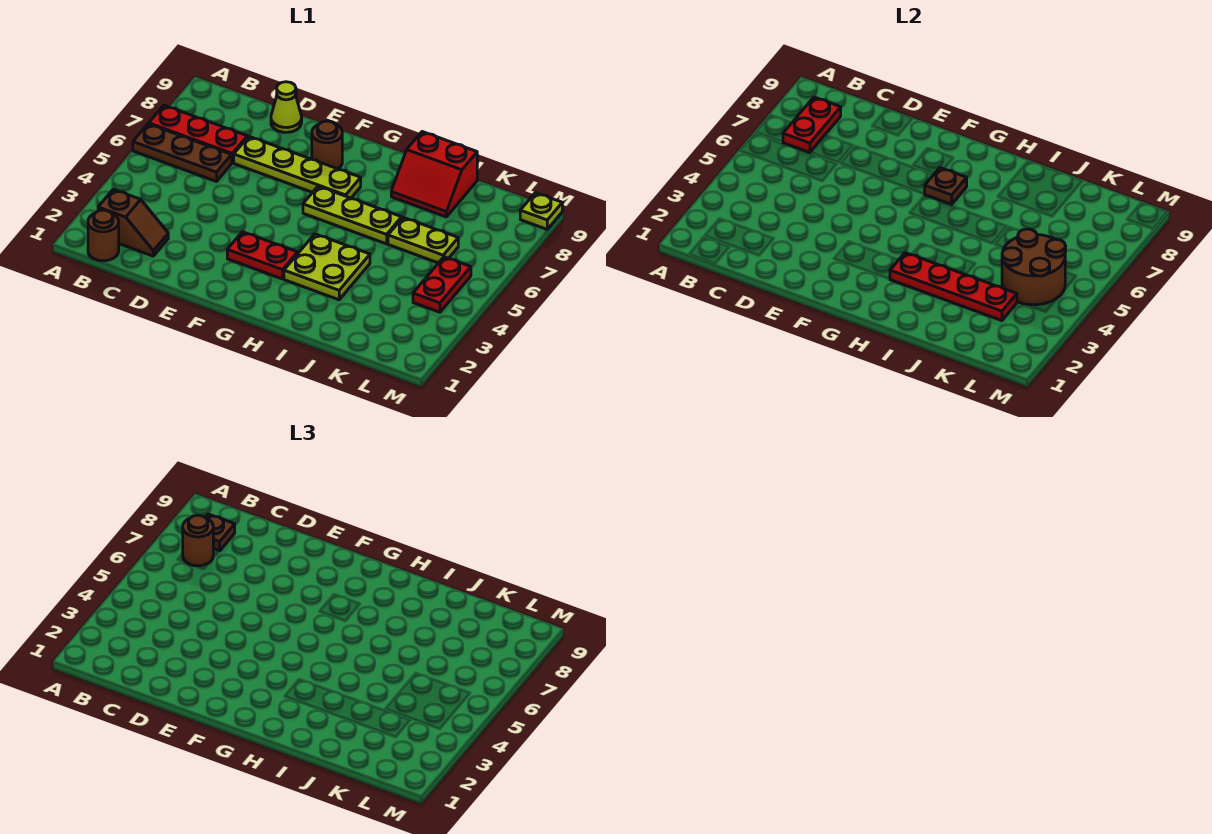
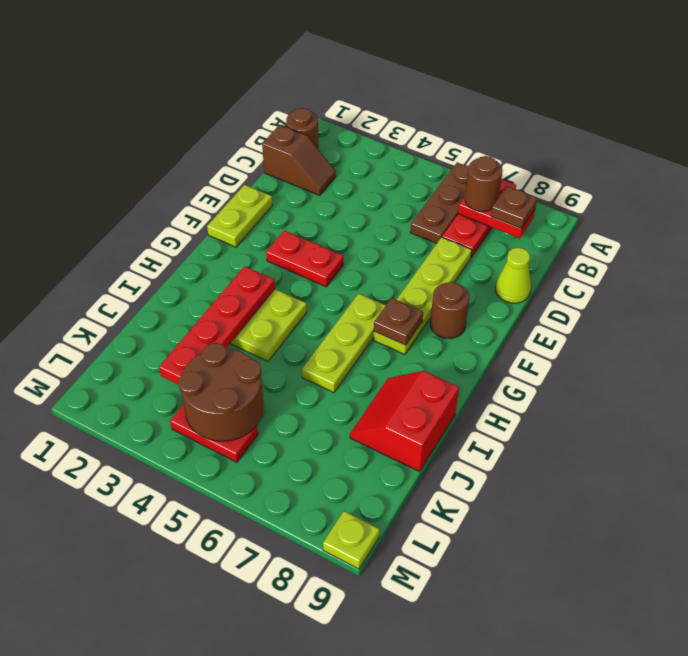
brown 1x2 slope [98,189,168,256] -> brown 1x2 slope turned to [262,125,336,195]
red 1x2 plate [227,232,298,279] -> red 1x2 plate turned to [266,230,344,287]
lime 1x2 plate [388,217,458,263] -> lime 1x2 plate moved to [207,185,272,247]

